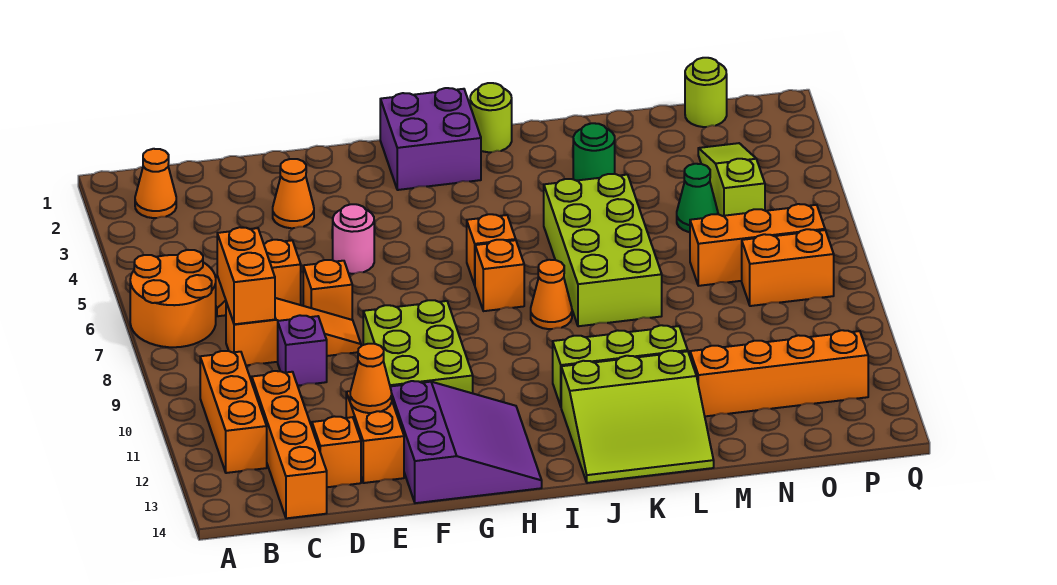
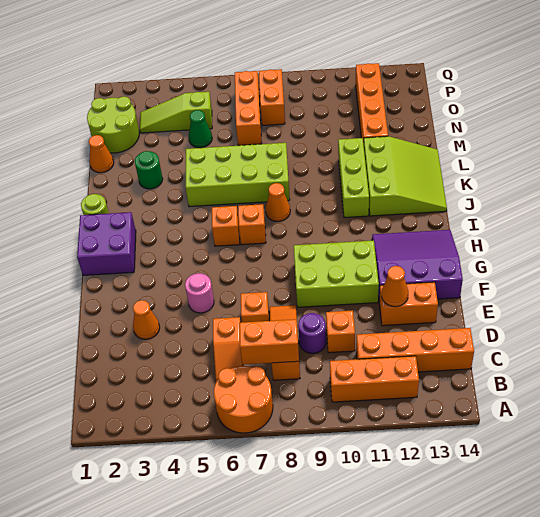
orange 1x1 cone [135,149,176,218] -> orange 1x1 cone moved to [89,135,114,173]
purple 1x1 brick [278,315,327,386] -> purple 1x1 round brick [298,313,326,353]
orange 1x1 brick [312,416,361,487] -> orange 1x1 brick moved to [326,310,355,353]
lime 1x1 round brick [685,58,727,127] -> lime 2x2 round brick [87,97,139,153]

